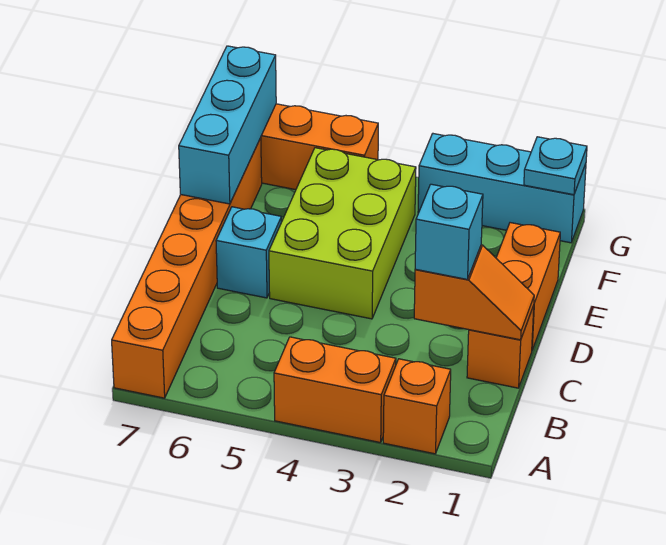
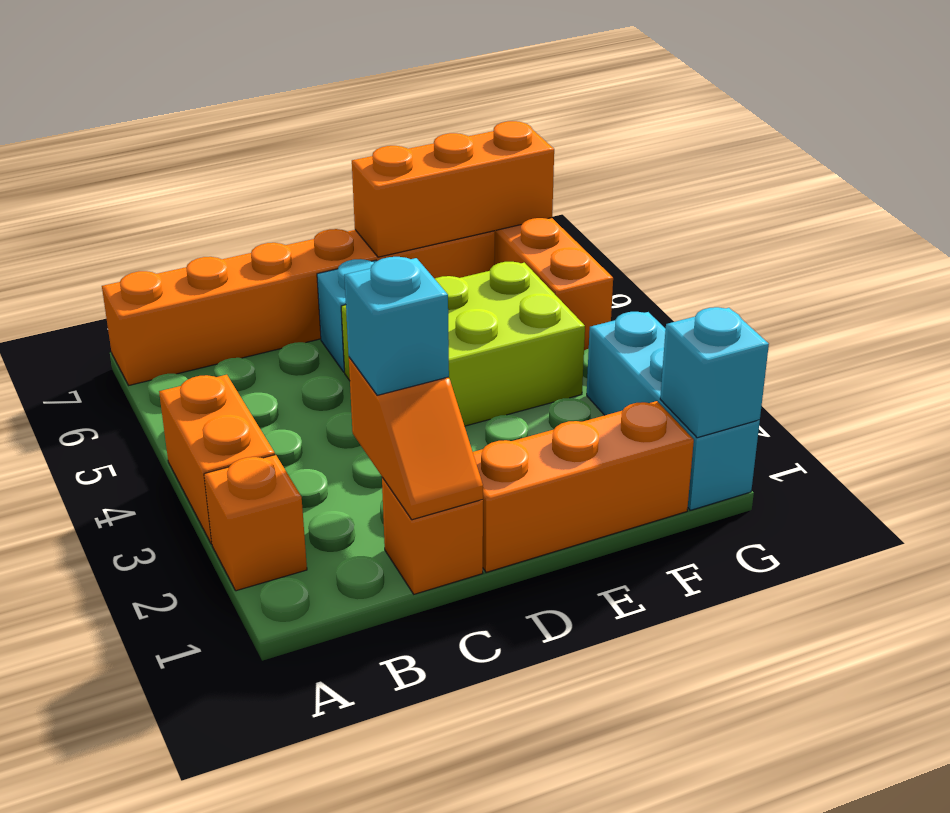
orange 1x2 brick [496,223,560,350] -> orange 1x3 brick [473,401,694,572]
cyan 1x3 brick [179,46,276,204] -> orange 1x3 brick [352,121,554,257]
cyan 1x1 plate [524,137,587,195] -> cyan 1x1 brick [660,307,769,438]

